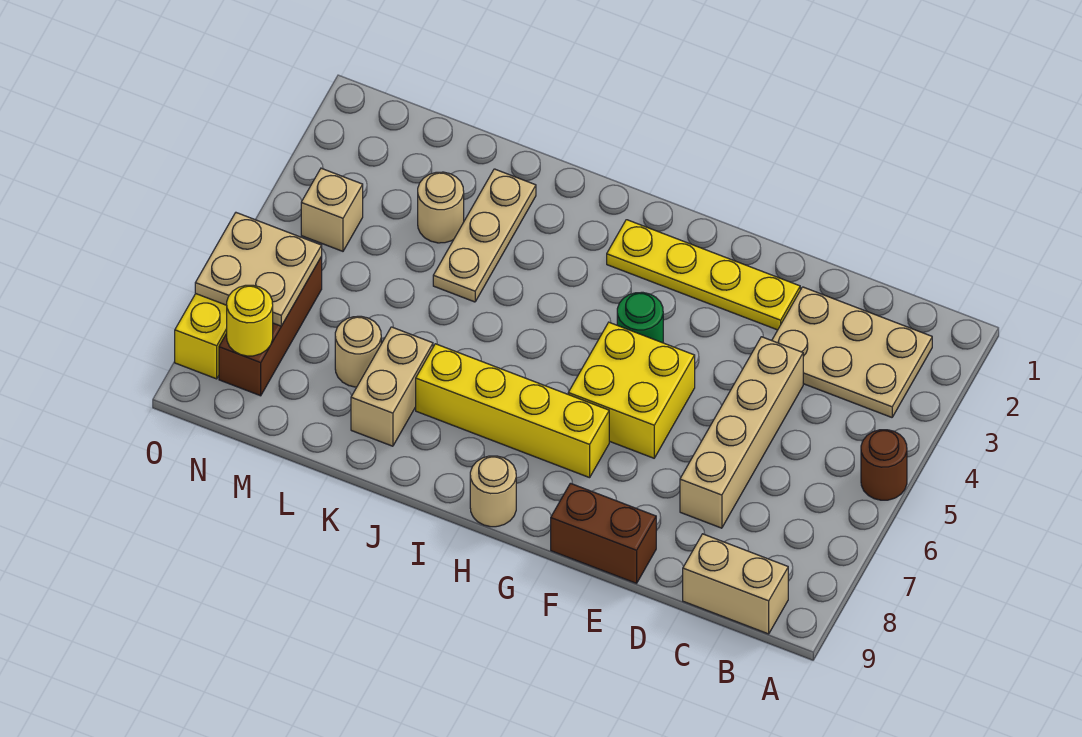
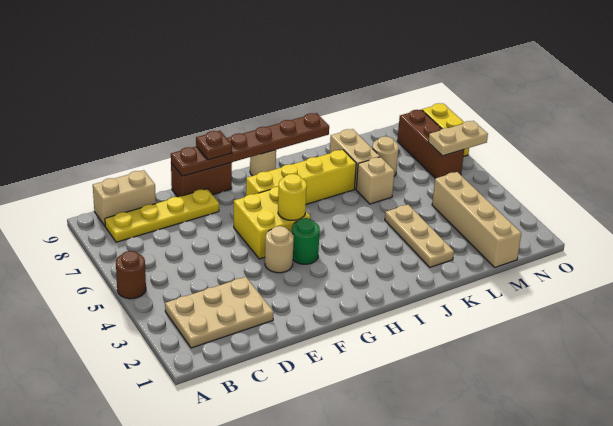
tan 1x4 brick [680,337,803,528] -> tan 1x4 brick moved to [432,172,521,267]
yellow 1x4 plate [607,220,800,330] -> yellow 1x4 plate moved to [105,189,219,242]
none -> brown 1x6 plate [171,113,329,176]
none -> brown 1x1 plate [196,131,232,160]
tan 1x1 round brick [418,172,464,243] -> tan 1x1 round brick moved to [265,226,294,273]
tan 1x1 brick [301,168,363,251] -> tan 1x1 brick moved to [356,157,394,204]
tan 2x2 plate [195,213,322,326] -> tan 1x2 plate [428,121,488,156]
yellow 1x1 round brick [227,285,273,356] -> yellow 1x1 round brick moved to [278,174,307,220]

